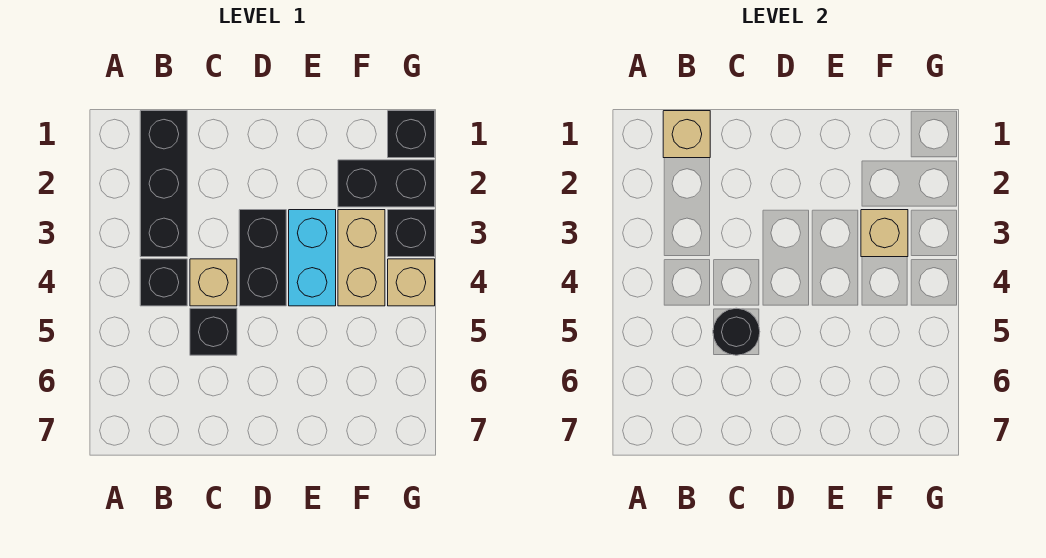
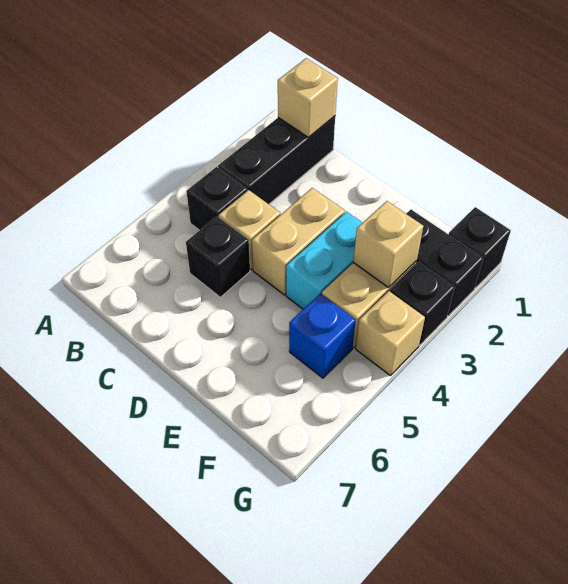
black 1x1 round brick [713,308,760,355] -> none
black 1x2 brick [239,210,286,306] -> tan 1x2 brick [252,188,345,295]
none -> blue 1x1 brick [289,294,356,378]

